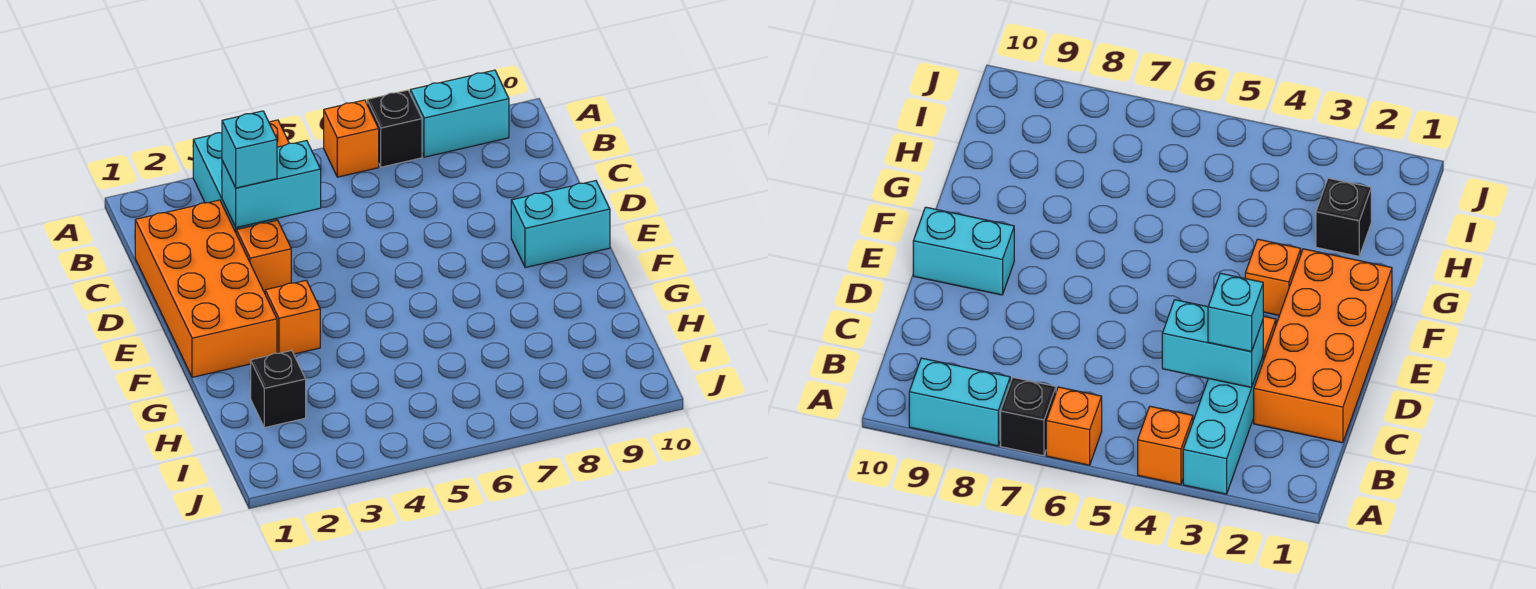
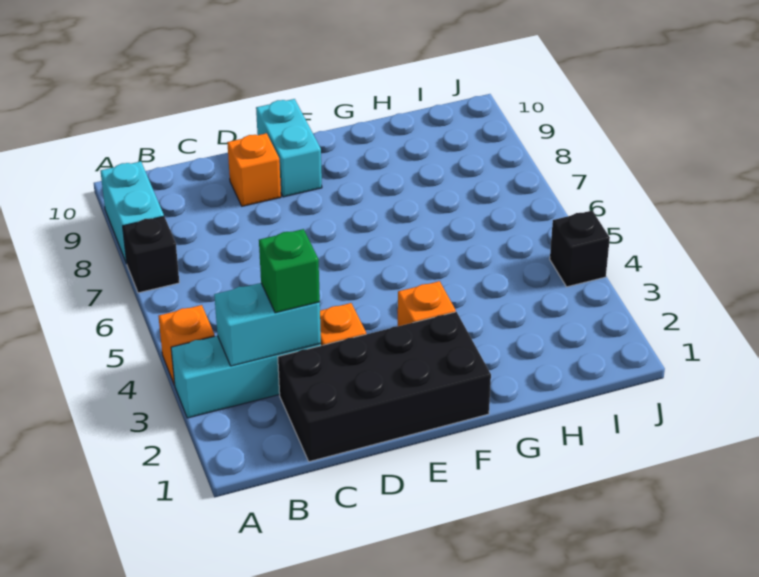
orange 1x1 brick [324,100,379,177] -> orange 1x1 brick moved to [227,133,281,206]
orange 2x4 brick [135,200,277,377] -> black 2x4 brick [278,312,491,462]
cyan 1x2 brick [222,141,321,228] -> cyan 1x2 brick turned to [214,283,321,366]
cyan 1x1 brick [222,111,277,188] -> green 1x1 brick [259,229,320,313]
black 1x1 brick [251,350,306,428] -> black 1x1 brick moved to [550,211,610,287]

